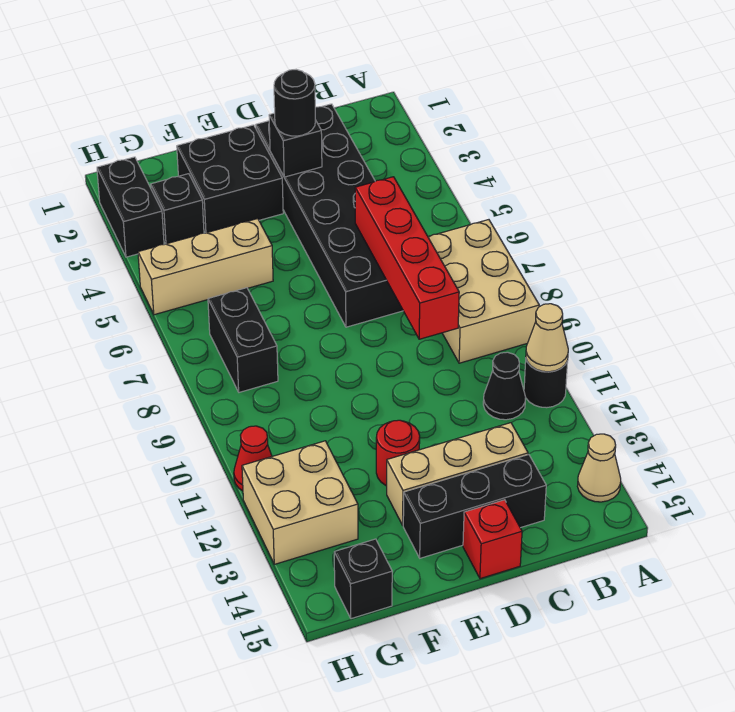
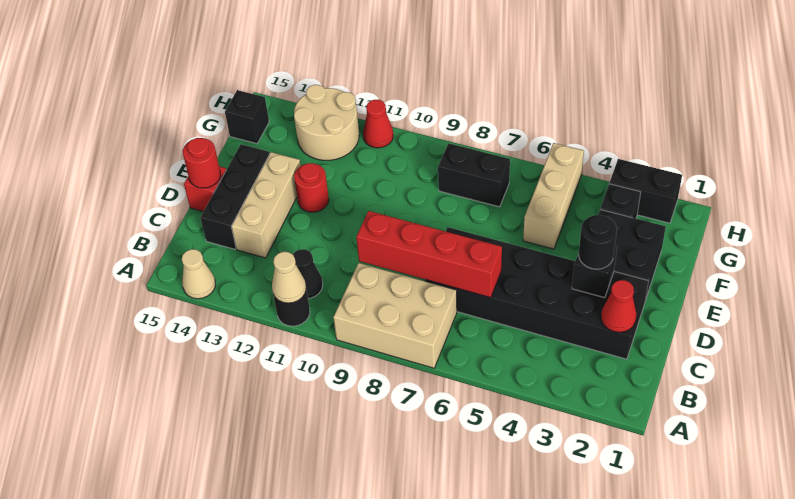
none -> red 1x1 cone [601,280,636,332]
none -> red 1x1 round brick [183,138,221,188]
tan 2x2 brick [242,441,358,564] -> tan 2x2 round brick [294,85,359,160]

